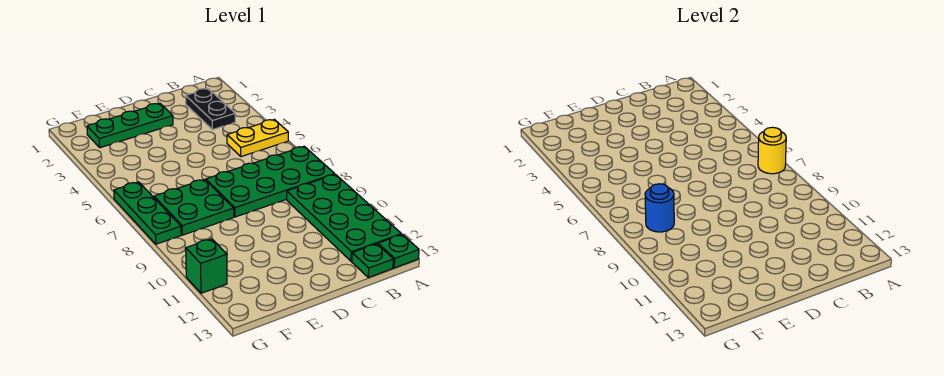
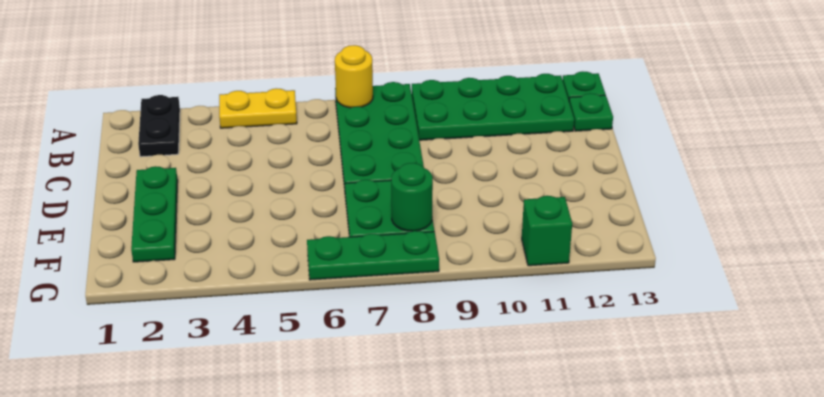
yellow 1x2 plate [227,119,288,157] -> yellow 1x2 plate turned to [219,88,297,128]
black 1x2 plate [186,89,235,130] -> black 1x2 plate turned to [138,95,180,157]
blue 1x1 round brick [645,184,674,232] -> green 1x1 round brick [391,163,433,231]

